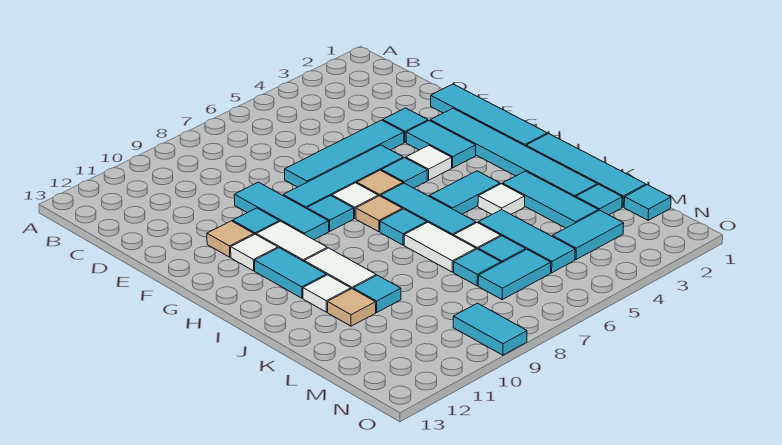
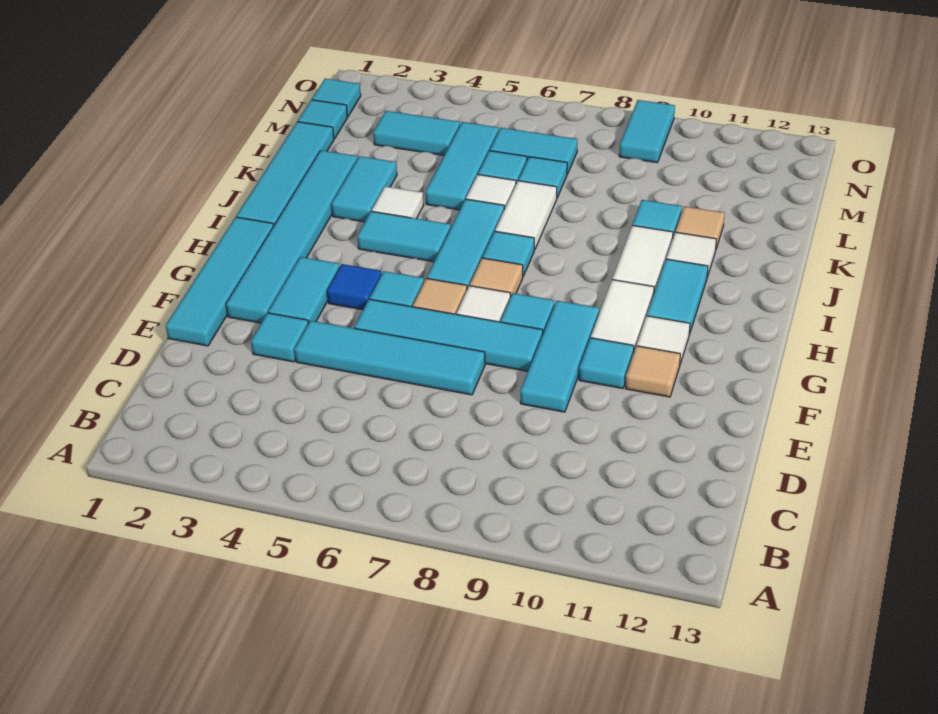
white 1x1 tile [406,145,452,180] -> blue 1x1 tile [327,264,382,310]
cyan 1x3 tile [502,171,598,228] -> cyan 1x2 tile [331,156,397,222]
cyan 1x1 tile [576,184,622,215] -> cyan 1x1 tile moved to [312,79,361,117]

